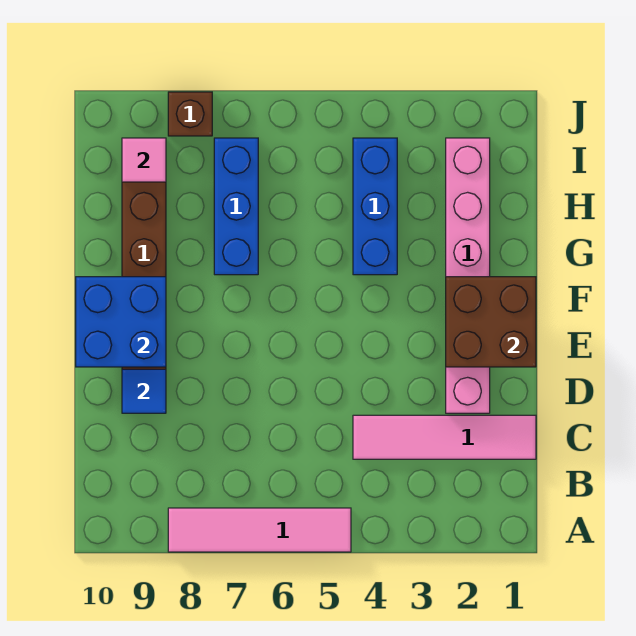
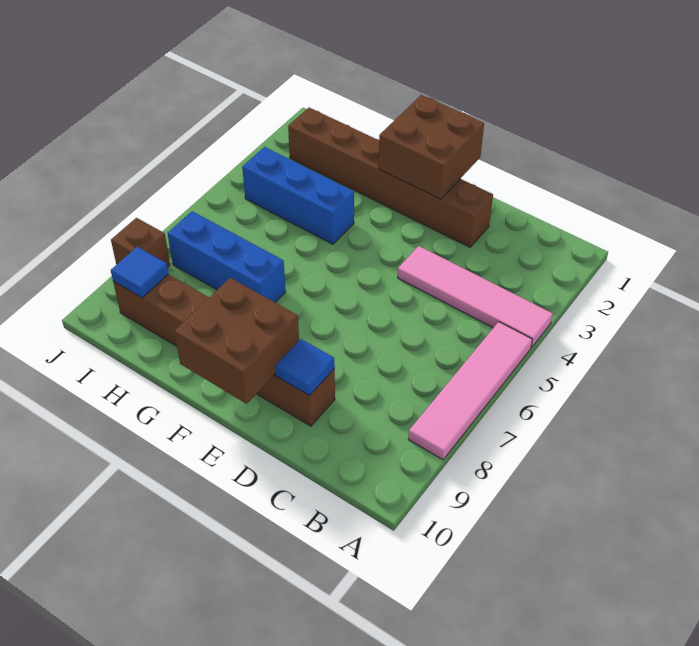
pink 1x4 tile [353,415,536,459] -> pink 1x4 tile turned to [398,246,553,348]
pink 1x6 brick [446,138,490,413] -> brown 1x6 brick [288,108,493,247]
blue 2x2 brick [76,277,166,367] -> brown 2x2 brick [174,278,299,404]
pink 1x1 tile [122,138,166,182] -> blue 1x1 tile [111,247,168,298]

